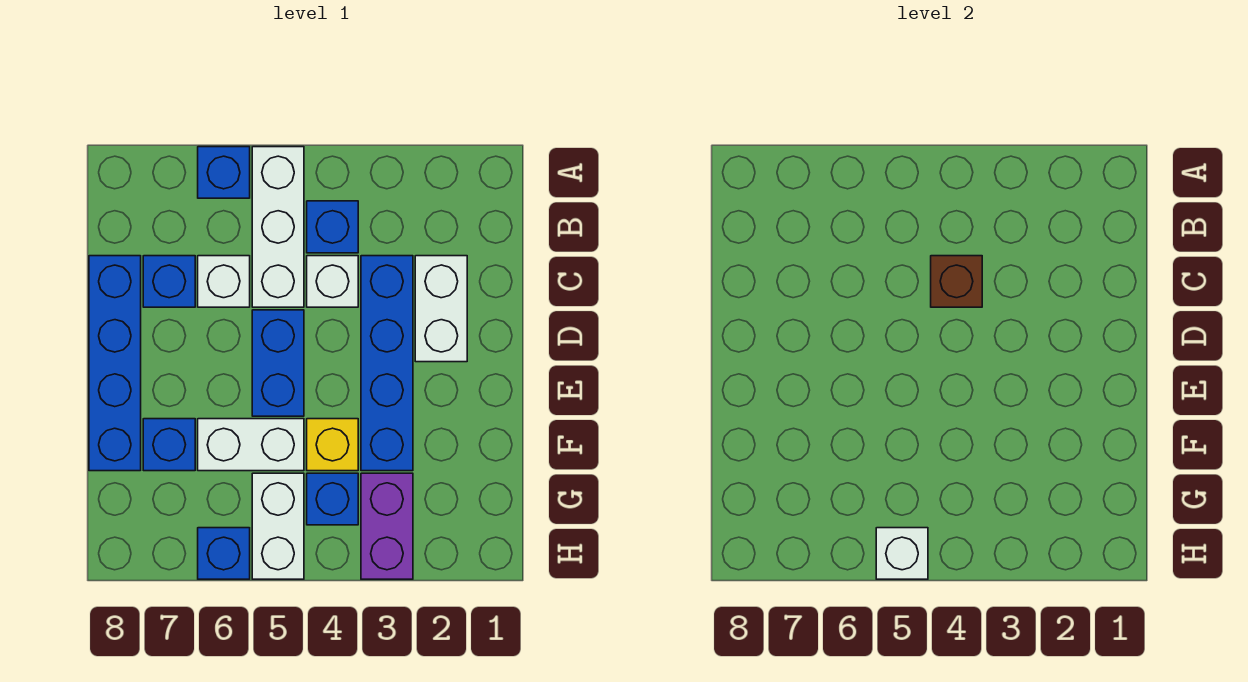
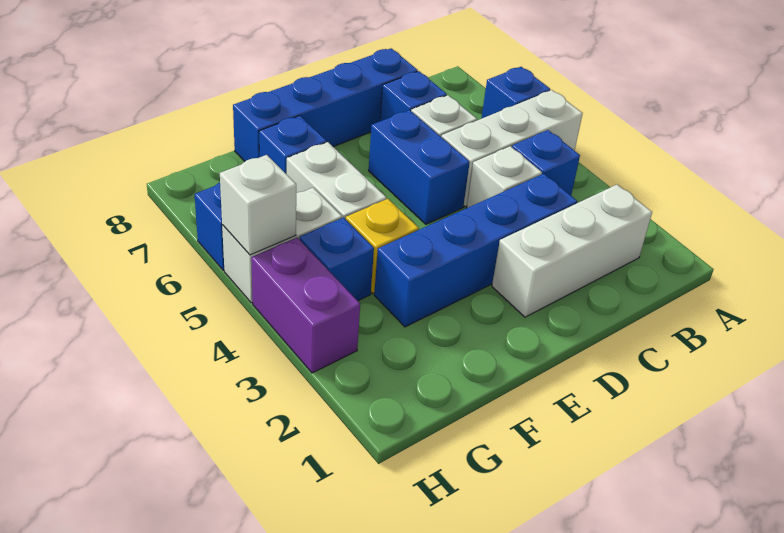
white 1x2 brick [415,256,467,362] -> white 1x3 brick [492,185,652,317]
brown 1x1 brick [931,256,982,307] -> none
blue 1x2 brick [252,310,304,416] -> blue 1x2 brick turned to [369,110,470,224]
purple 1x2 brick [361,473,413,579] -> purple 1x2 brick turned to [251,238,360,373]

